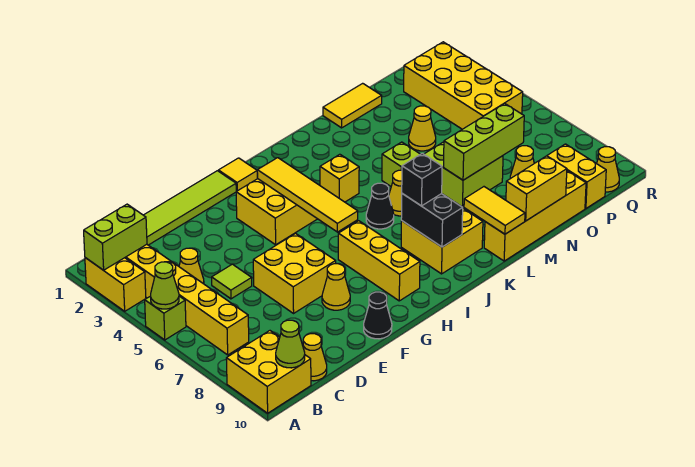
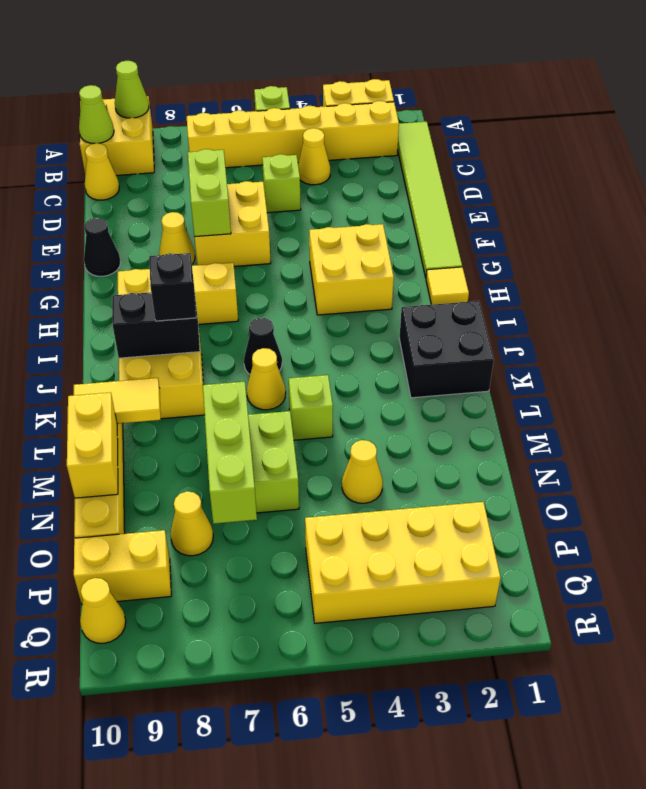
lime 1x2 brick [84,204,147,270] -> lime 1x2 brick moved to [188,149,231,237]
lime 1x1 cone [150,262,179,309] -> lime 1x1 cone moved to [115,61,149,118]
lime 1x1 tile [212,264,252,299] -> lime 1x1 brick [262,154,301,213]
yellow 1x4 tile [257,158,358,232] -> none
none -> black 2x2 brick [399,301,494,398]
yellow 1x1 brick [320,154,359,202] -> none
yellow 1x2 tile [323,83,382,128] -> none

